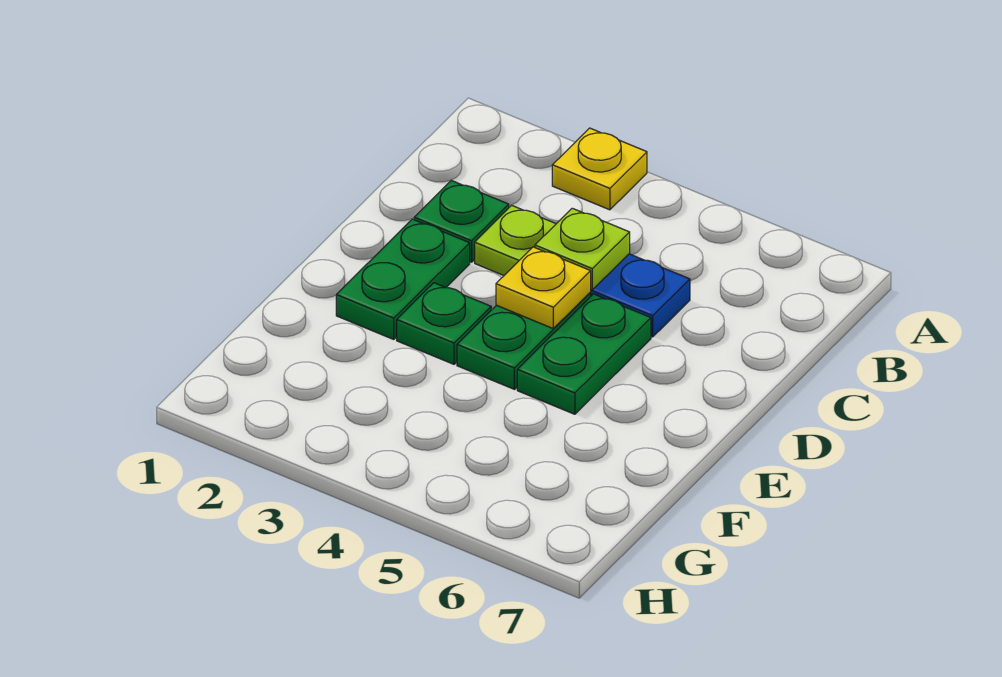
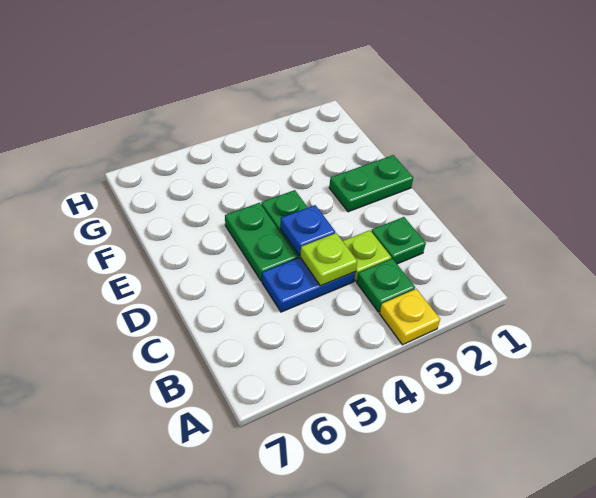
green 1x2 plate [336,219,470,339] -> green 1x2 plate turned to [329,155,413,212]
yellow 1x1 plate [496,247,591,328] -> blue 1x1 plate [280,205,335,256]
green 1x1 plate [397,283,491,364] -> green 1x1 plate moved to [357,259,415,312]

